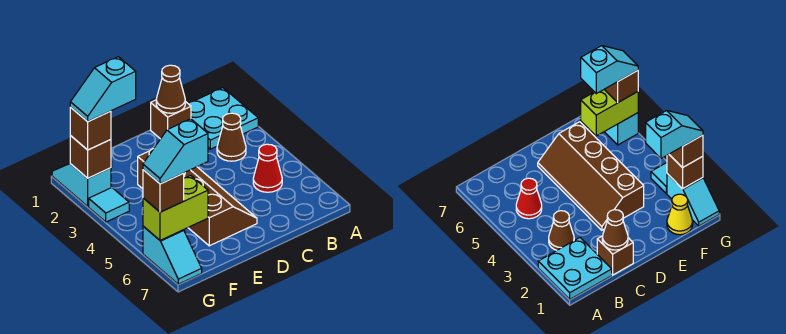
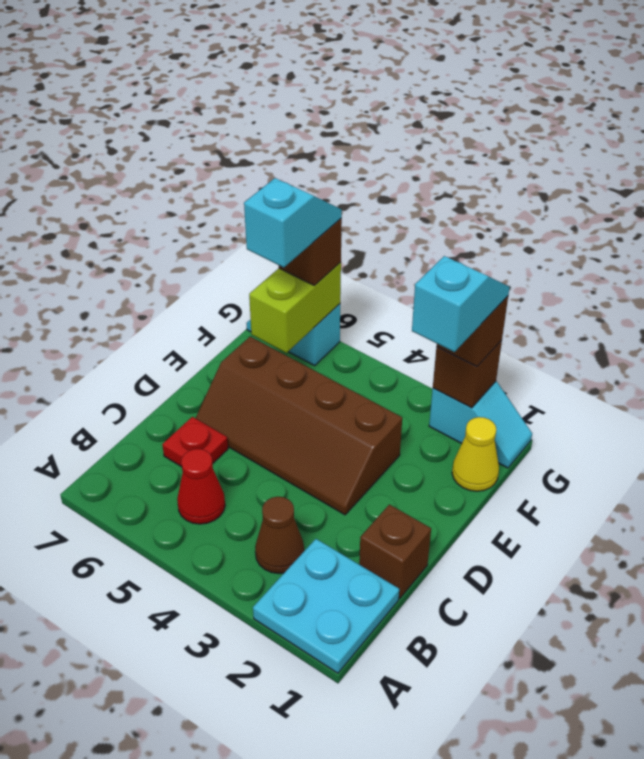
brown 1x1 cone [156,65,185,113] -> none
none -> red 1x1 plate [162,417,228,467]
cyan 1x1 tile [89,188,129,222] -> none

